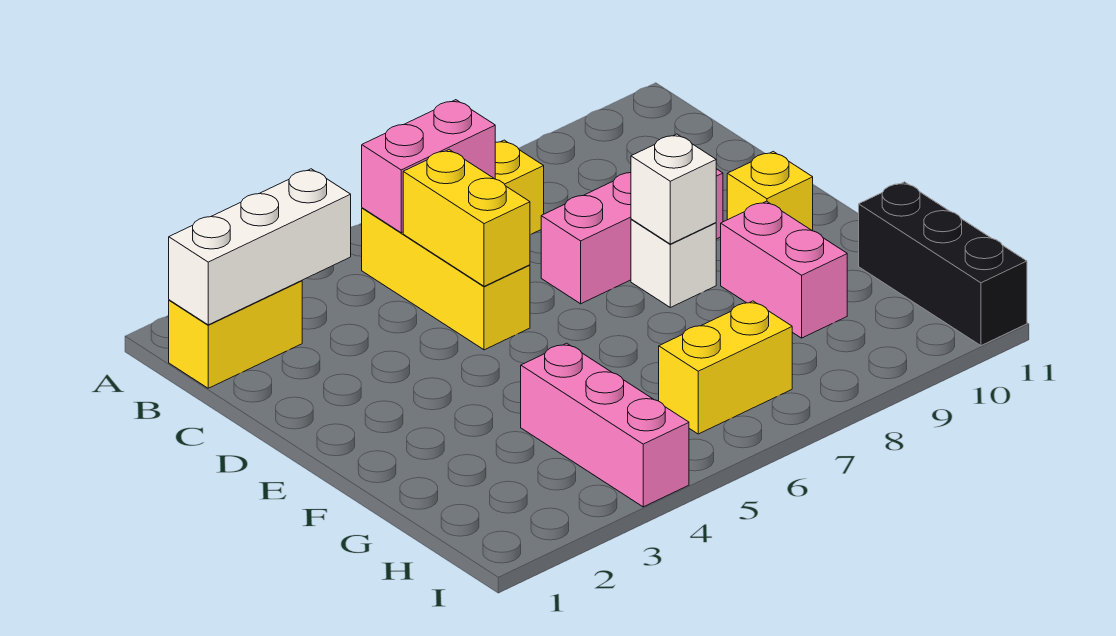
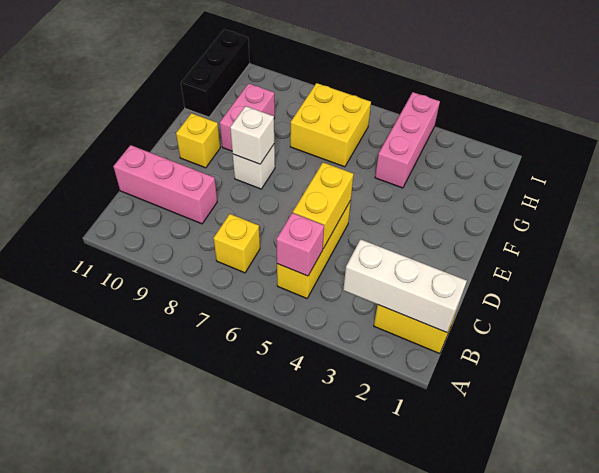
pink 1x2 brick [362,100,495,233] -> pink 1x1 brick [276,213,324,276]
pink 1x3 brick [541,169,723,304] -> pink 1x3 brick moved to [113,145,217,224]
yellow 1x2 brick [659,301,792,434] -> yellow 2x2 brick [290,83,371,167]

